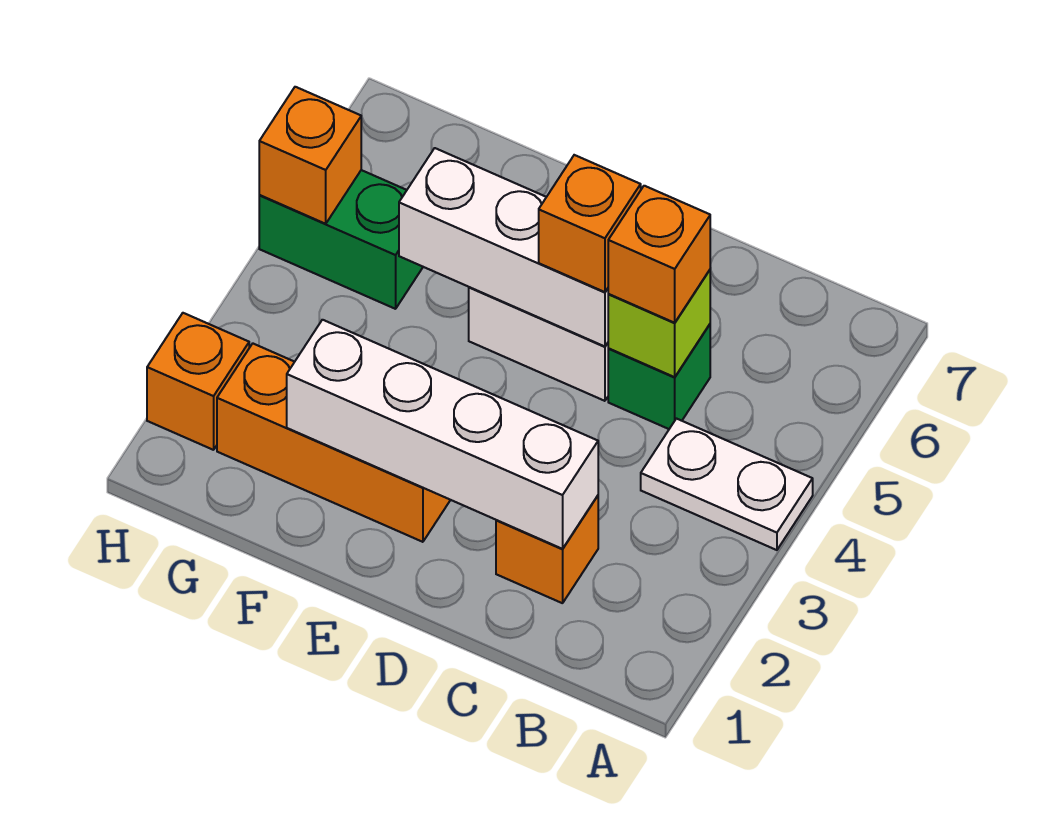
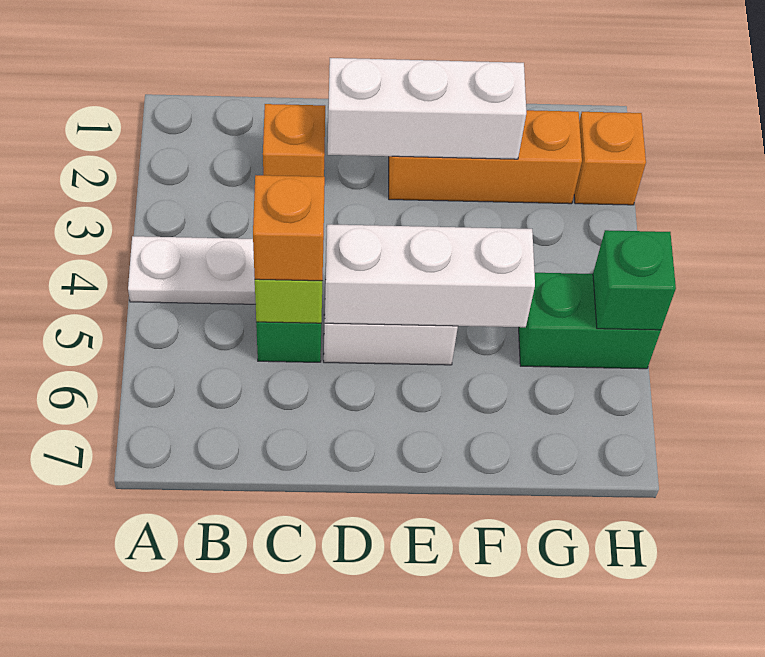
white 1x4 brick [287,320,598,549] -> white 1x3 brick [328,58,526,159]
orange 1x1 brick [539,155,641,292] -> none
orange 1x1 brick [259,87,361,224] -> green 1x1 brick [593,230,676,330]

